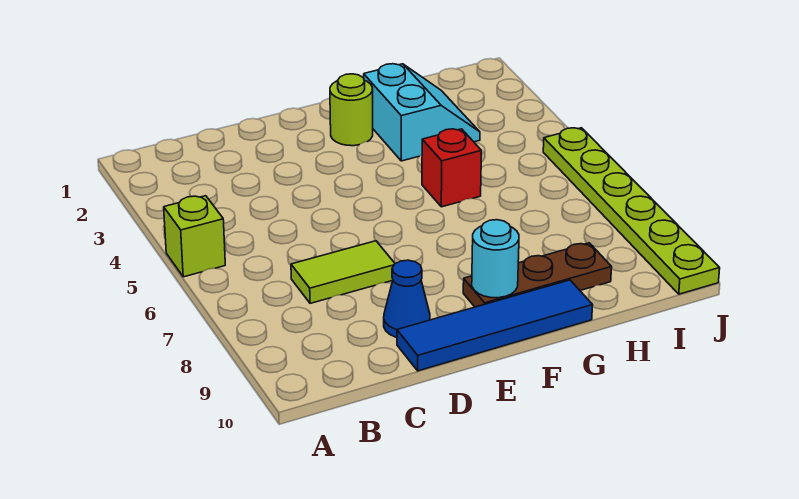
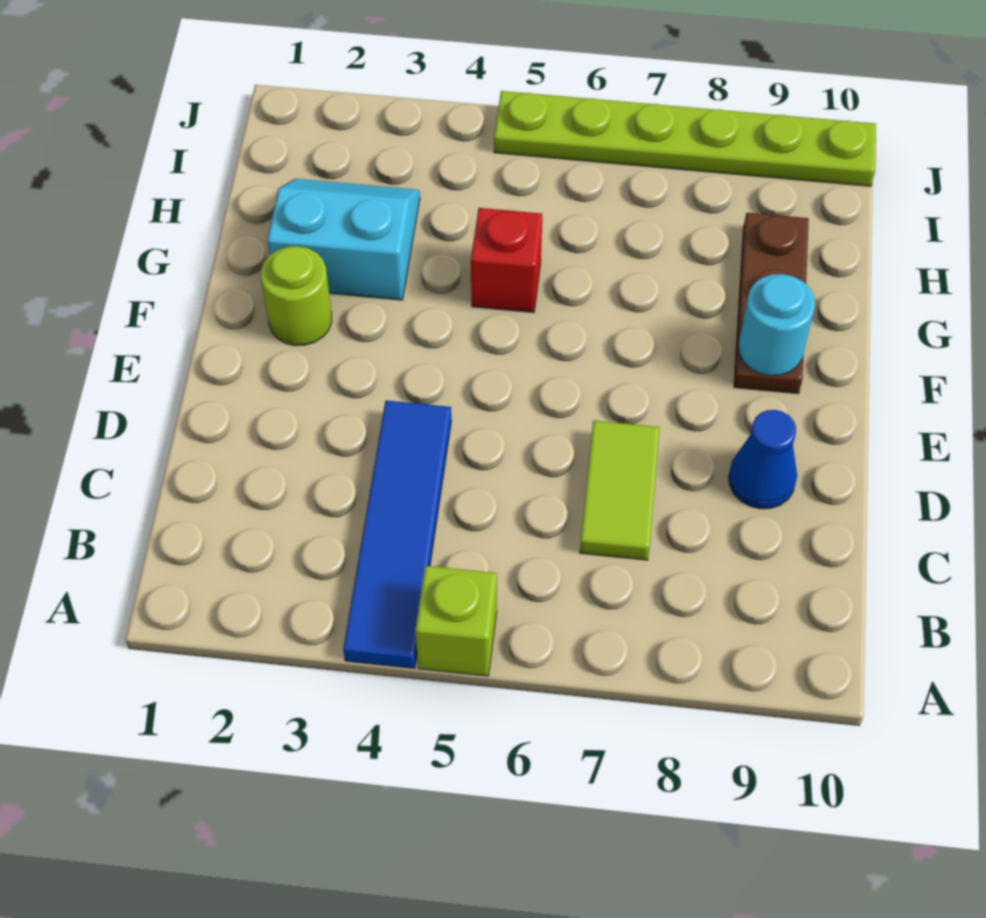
blue 1x4 tile [397,280,593,371] -> blue 1x4 tile moved to [343,401,451,668]

